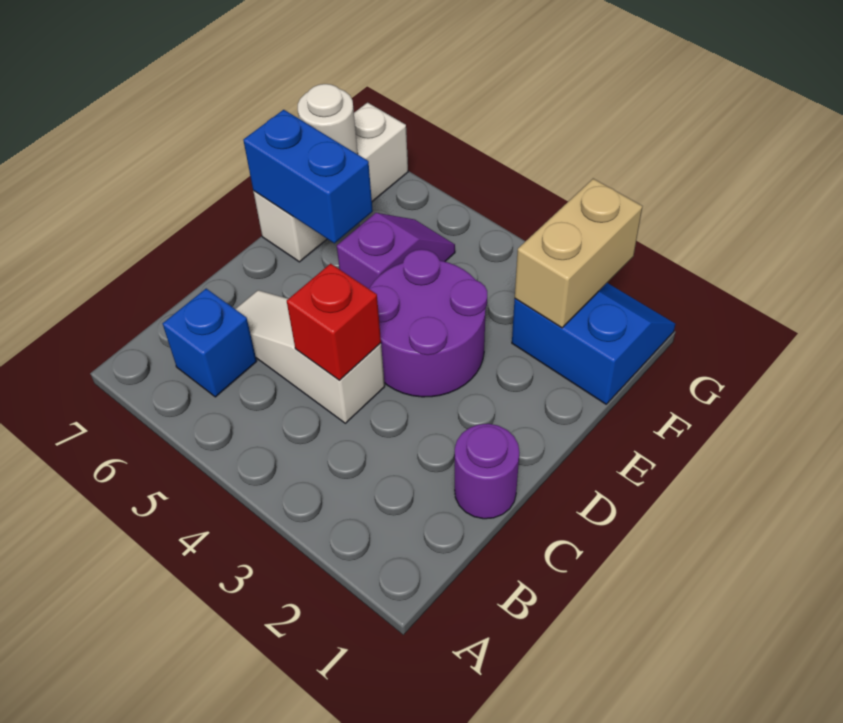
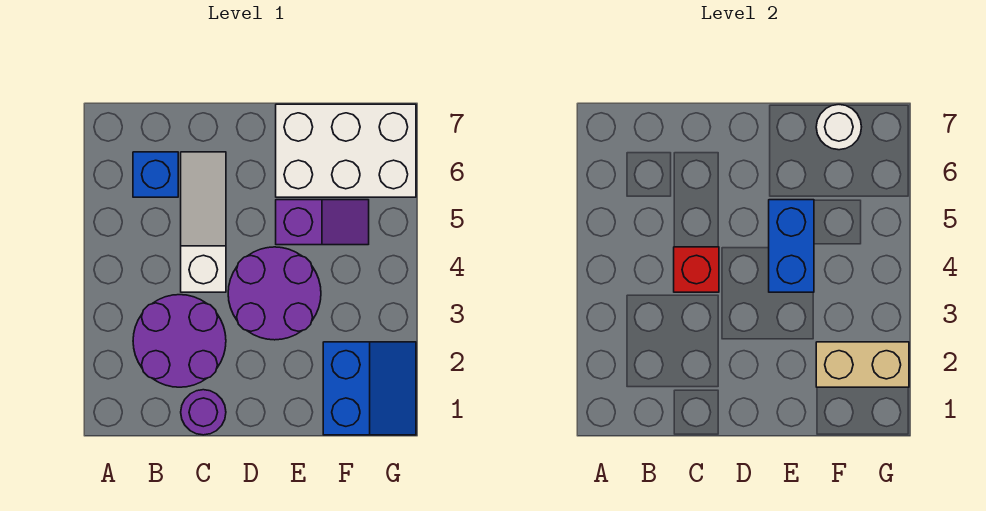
none -> purple 2x2 round brick [133,295,226,387]
blue 1x2 brick [243,110,373,243] -> blue 1x2 brick moved to [769,200,814,292]
white 1x3 brick [253,103,408,262] -> white 2x3 brick [276,104,416,197]

